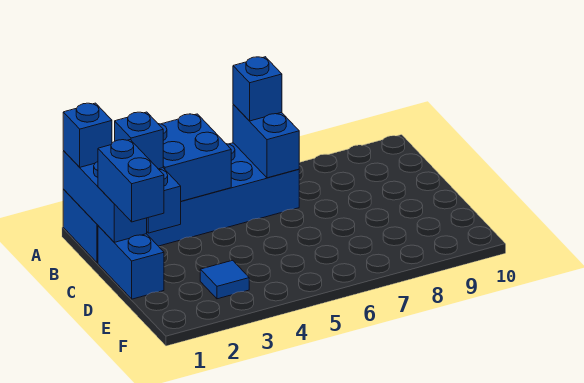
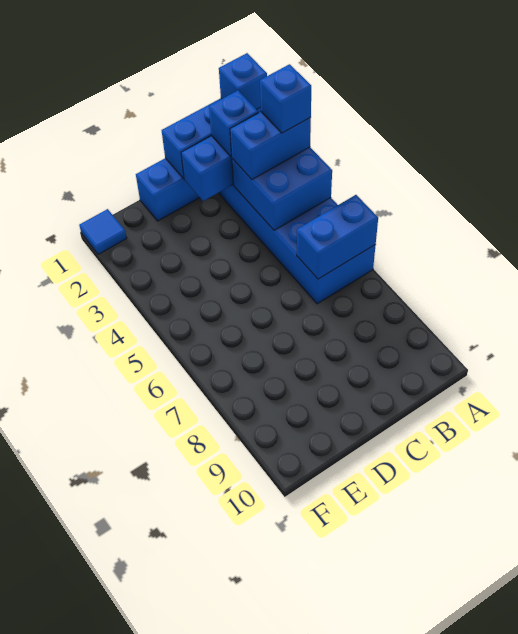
blue 1x1 brick [233,57,282,121] -> blue 1x1 brick moved to [260,64,311,133]
blue 1x2 brick [98,140,164,222] -> blue 1x2 brick moved to [230,112,311,180]
blue 1x1 tile [200,260,249,299] -> blue 1x1 tile moved to [79,209,127,254]

